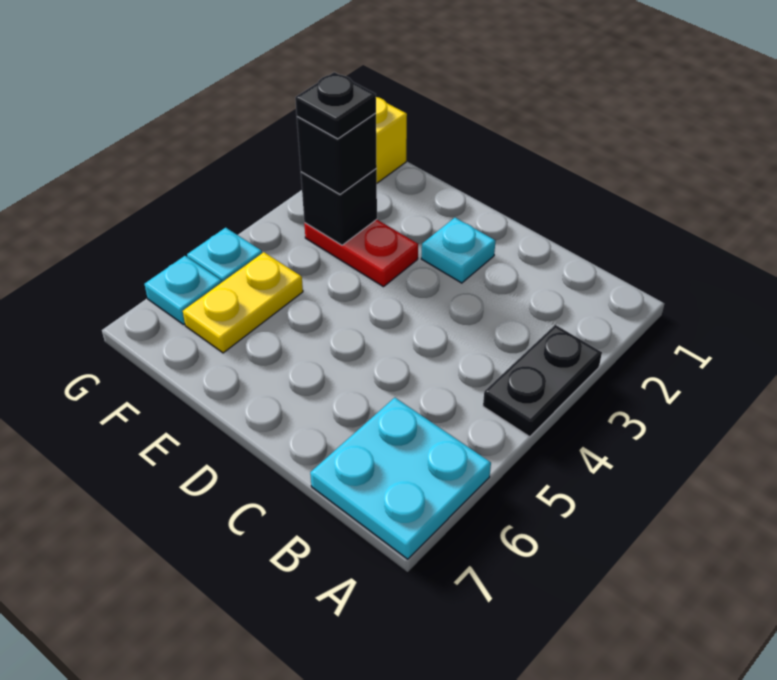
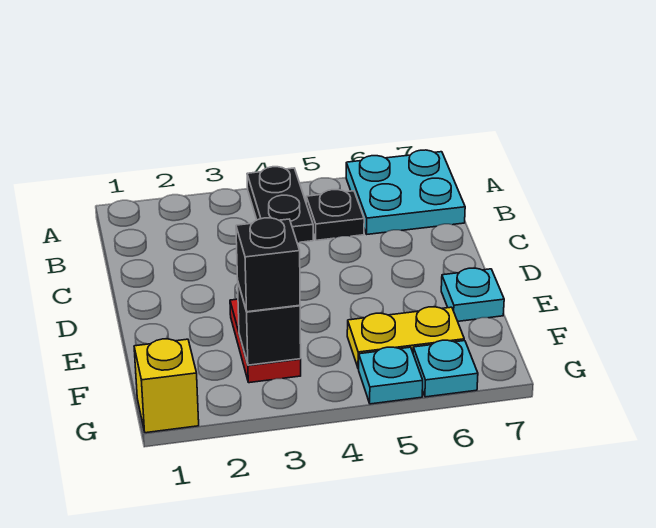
black 1x2 plate [483,325,602,437] -> black 1x2 plate turned to [247,167,313,242]
cyan 1x1 plate [421,218,496,283] -> cyan 1x1 plate moved to [441,268,504,321]
black 1x1 plate [295,72,376,139] -> black 1x1 plate moved to [306,190,364,240]

